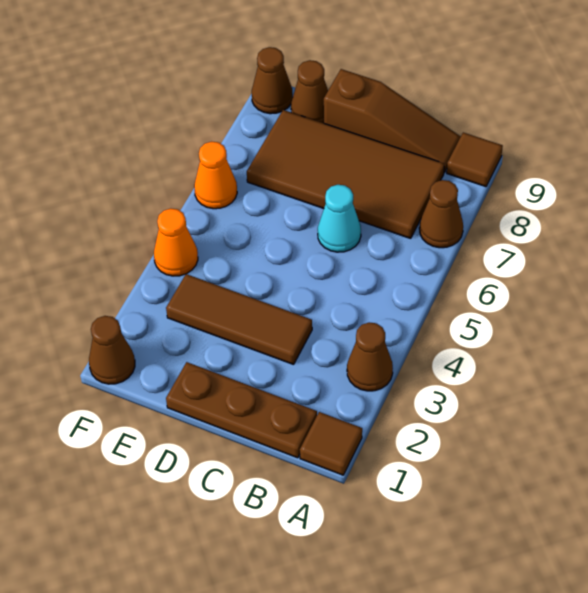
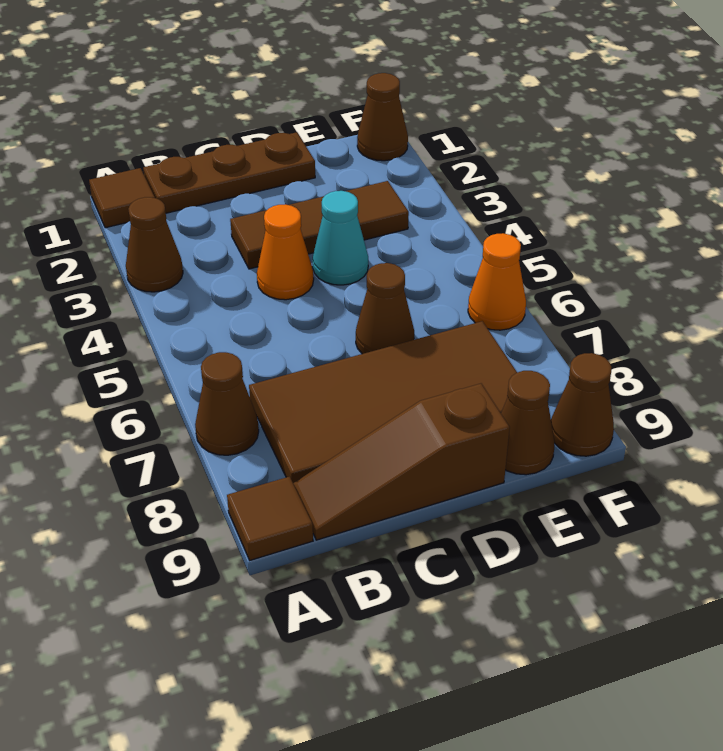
cyan 1x1 cone [318,185,361,252] -> cyan 1x1 cone moved to [313,191,368,285]
none -> brown 1x1 cone [356,263,414,354]
orange 1x1 cone [154,208,198,276] -> orange 1x1 cone moved to [257,204,314,300]

